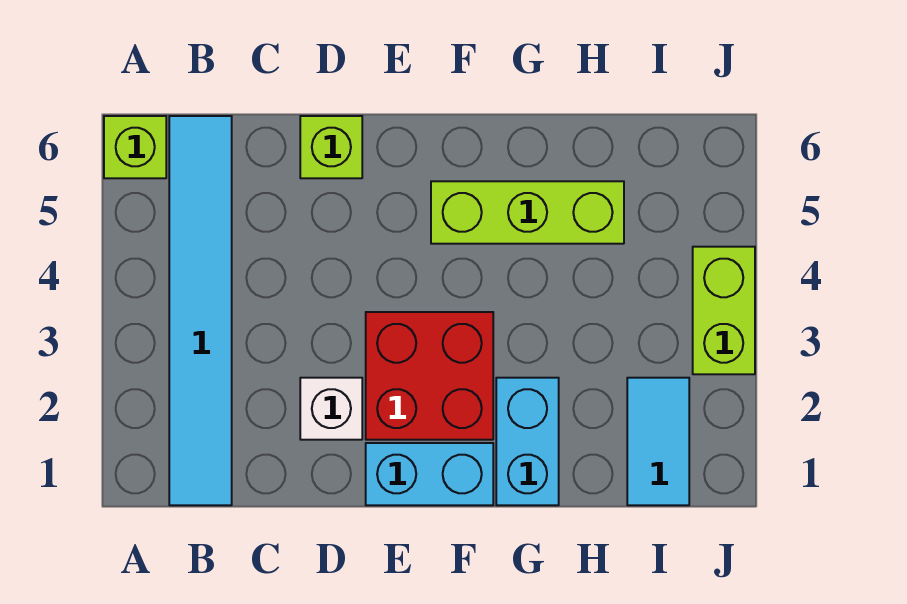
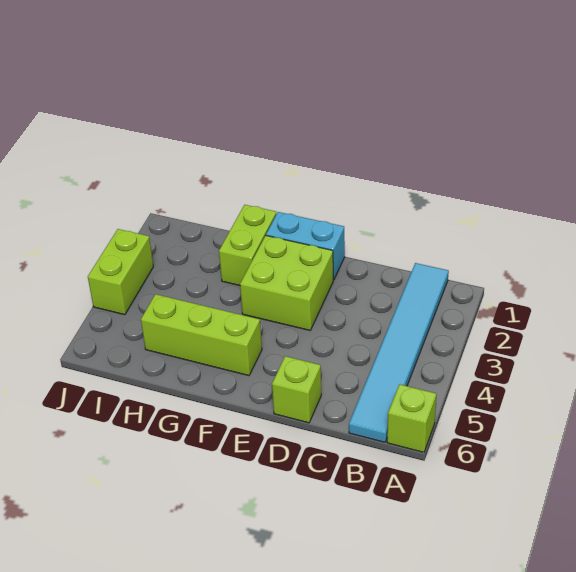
white 1x1 brick [300,378,362,440] -> none
red 2x2 brick [366,312,493,440] -> lime 2x2 brick [240,236,333,330]
cyan 1x2 brick [496,378,559,505] -> lime 1x2 brick [219,205,276,285]
cyan 1x2 tile [627,378,689,505] -> none

